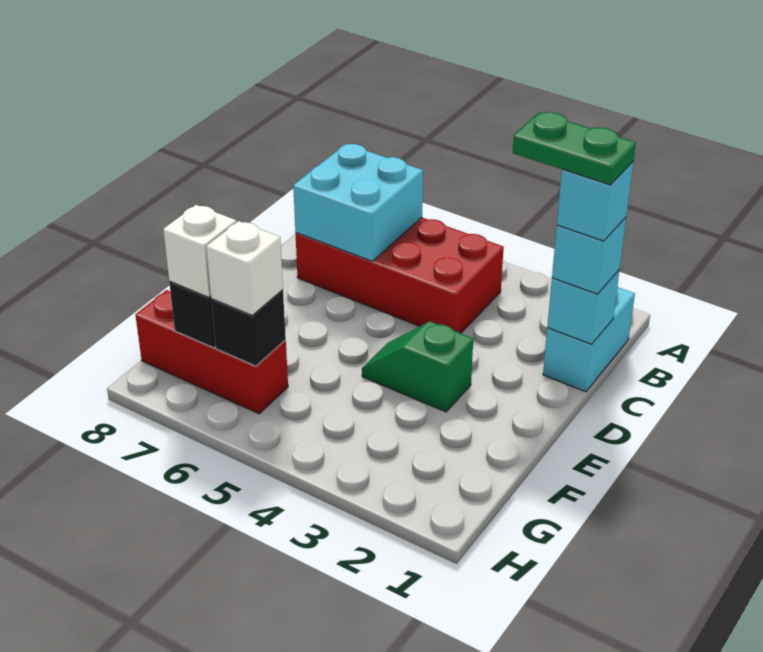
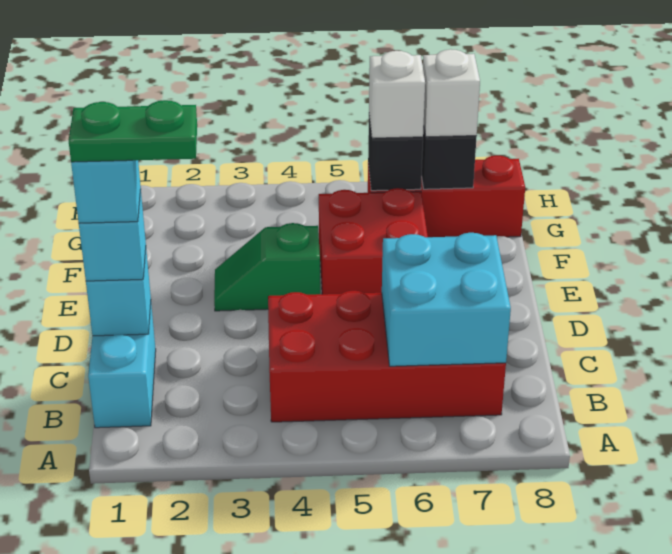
green 1x2 slope [362,321,473,412] -> green 1x2 slope turned to [214,223,320,311]
none -> red 2x2 brick [319,188,428,294]

